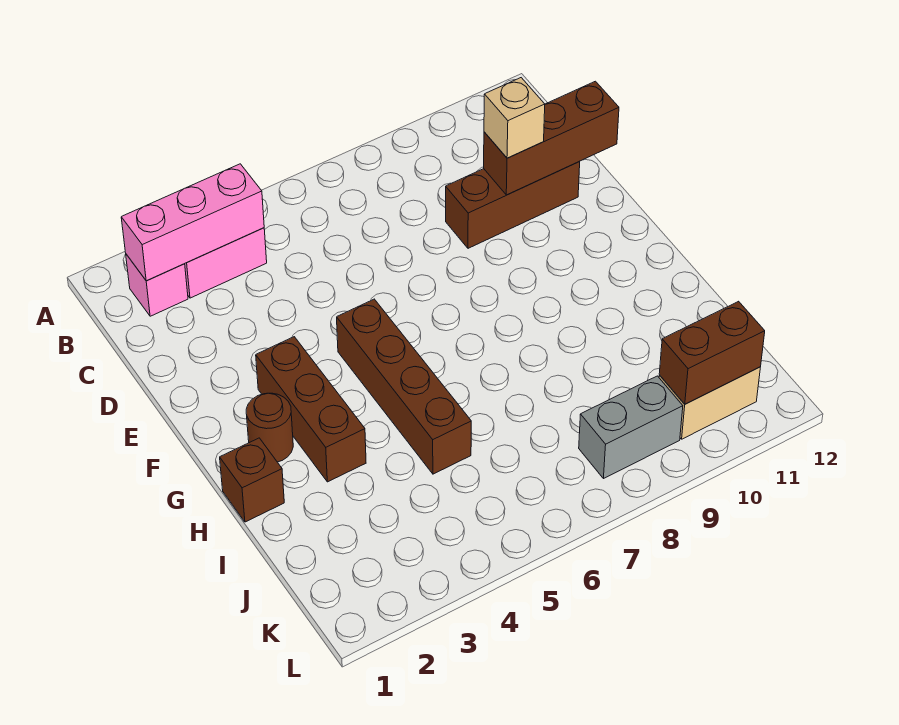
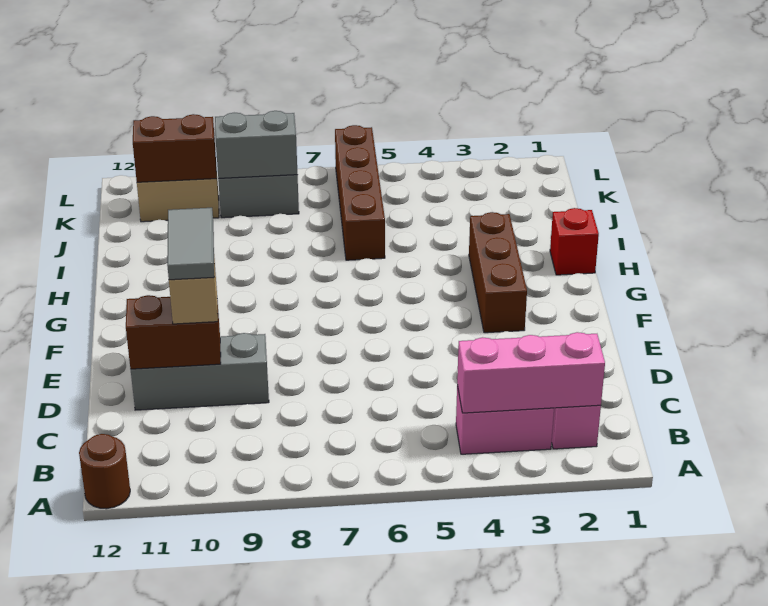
brown 1x3 brick [446,162,580,248] -> grey 1x3 brick [131,333,269,410]
brown 1x3 brick [484,81,619,195] -> brown 1x2 brick [126,295,221,369]
none -> grey 1x2 tile [167,208,214,280]
brown 1x4 brick [337,299,471,474] -> brown 1x4 brick moved to [335,125,385,260]
brown 1x1 round brick [246,393,293,462] -> brown 1x1 round brick moved to [79,434,130,509]
brown 1x1 brick [220,438,284,522] -> red 1x1 brick [550,208,599,275]
none -> grey 1x2 brick [215,111,297,178]

